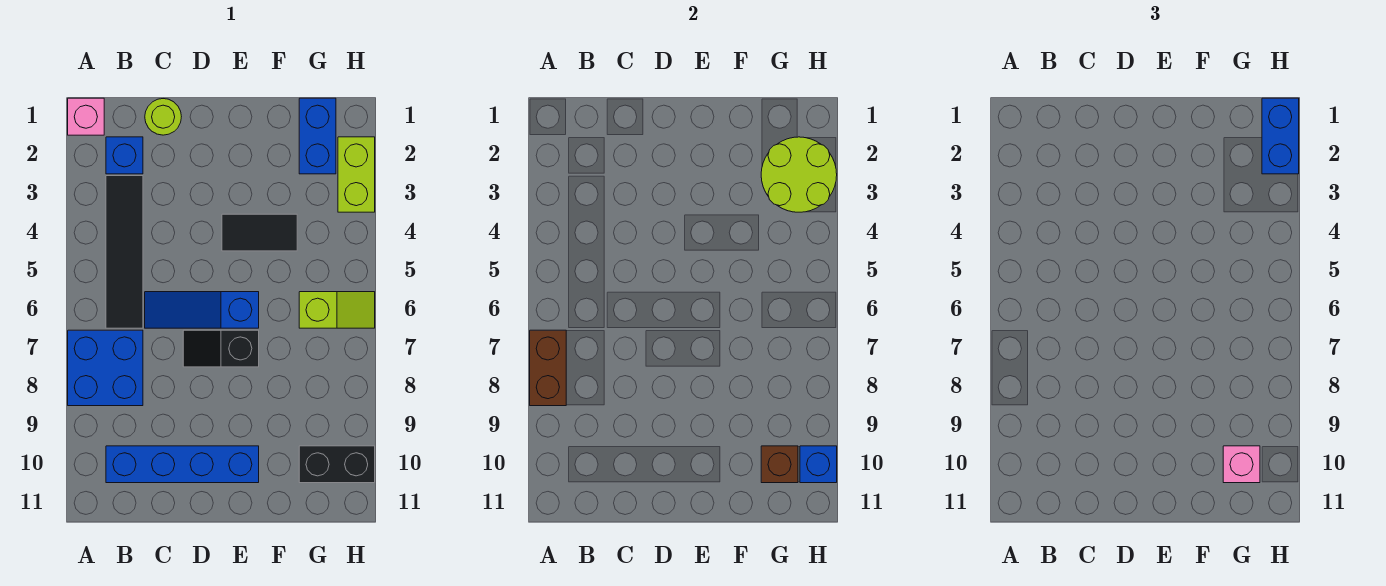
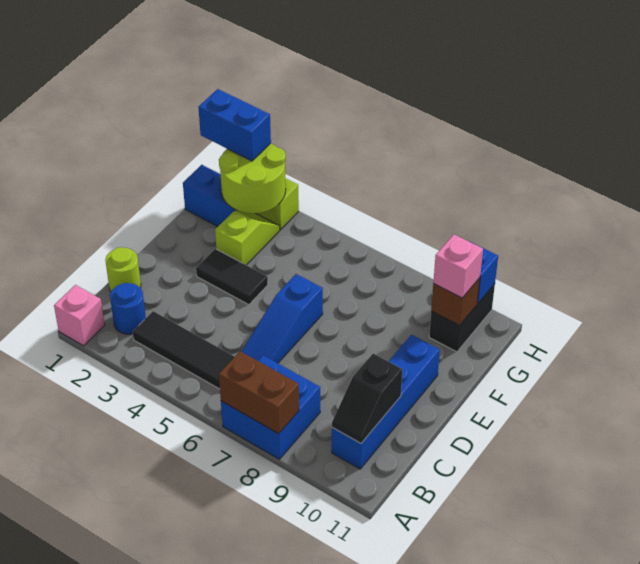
blue 1x1 brick [106,137,143,174] -> blue 1x1 round brick [110,283,146,334]
black 1x2 slope [183,330,259,367] -> black 1x2 slope moved to [332,353,403,443]
black 1x2 tile [222,214,297,251] -> black 1x2 tile turned to [196,249,268,305]
lime 1x2 slope [299,292,375,328] -> lime 1x2 slope moved to [215,210,280,265]

